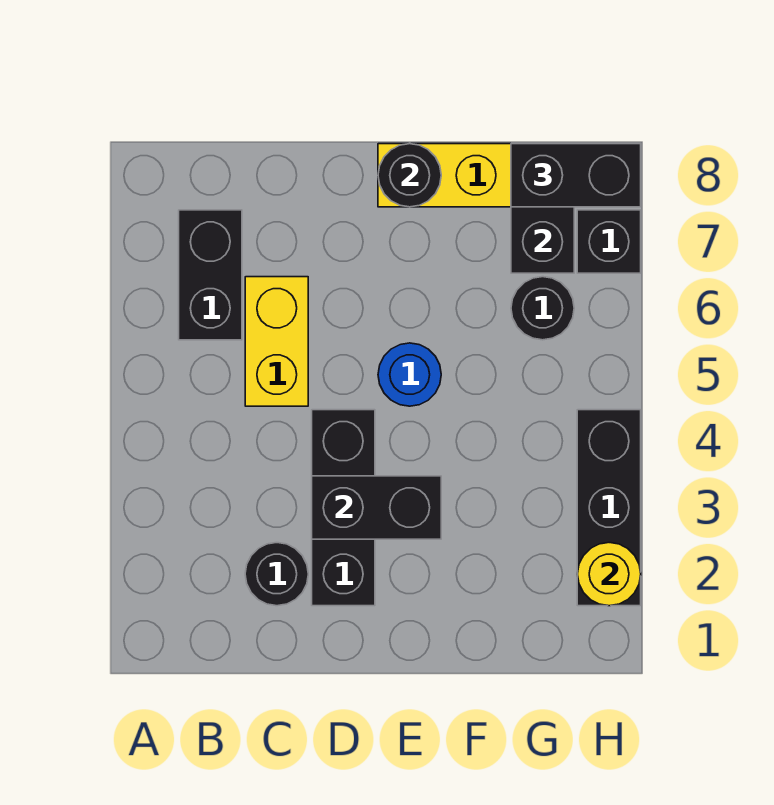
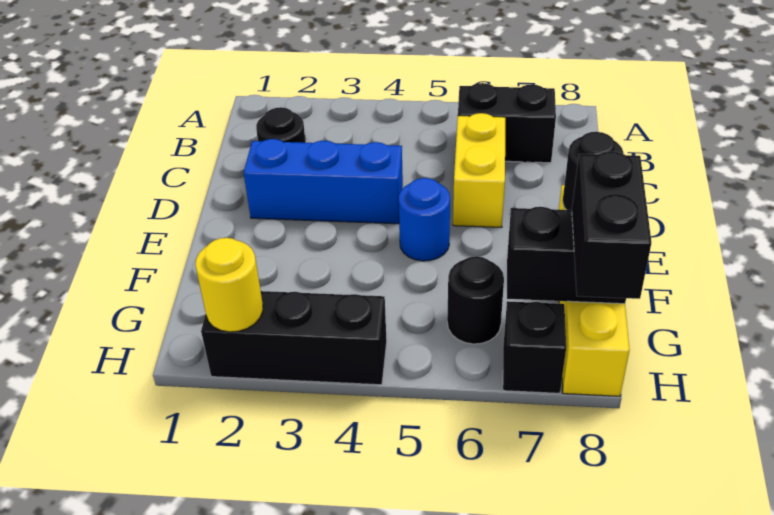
yellow 1x2 brick [245,277,308,406] -> yellow 1x2 brick turned to [453,113,505,227]
black 1x3 brick [312,410,375,606] -> blue 1x3 brick [244,139,403,224]
black 1x2 brick [312,476,441,539] -> none

